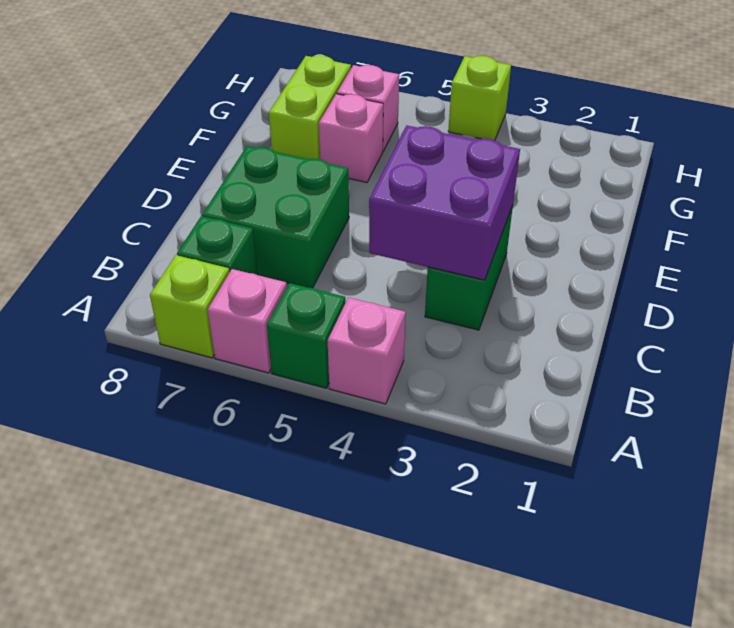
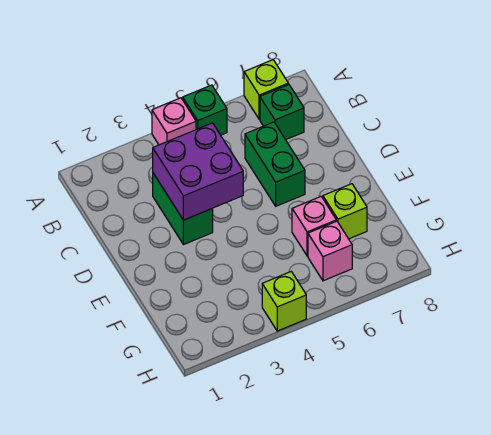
pink 1x1 brick [208,269,287,373] -> none
green 2x2 brick [202,146,349,288] -> green 1x2 brick [245,122,305,206]
lime 1x2 brick [269,55,351,159] -> lime 1x1 brick [323,184,367,239]

